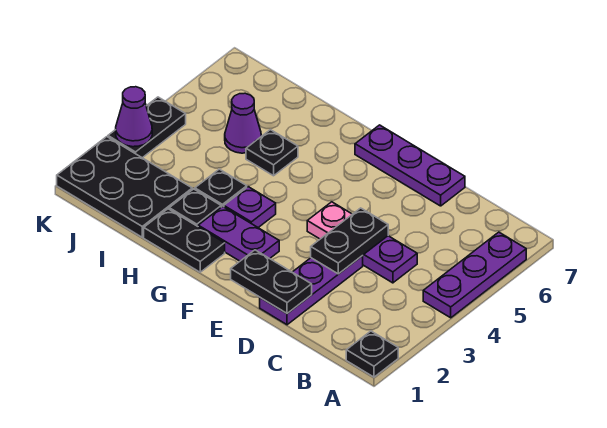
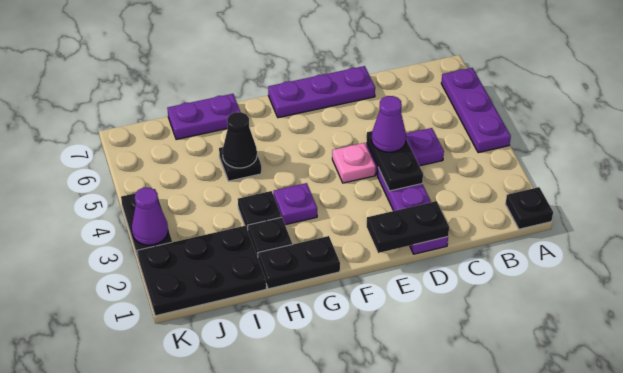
purple 1x2 plate [198,206,279,261] -> purple 1x2 plate moved to [167,94,240,140]
none -> black 1x1 cone [222,112,257,168]
purple 1x1 cone [225,93,261,153] -> purple 1x1 cone moved to [371,96,406,152]

